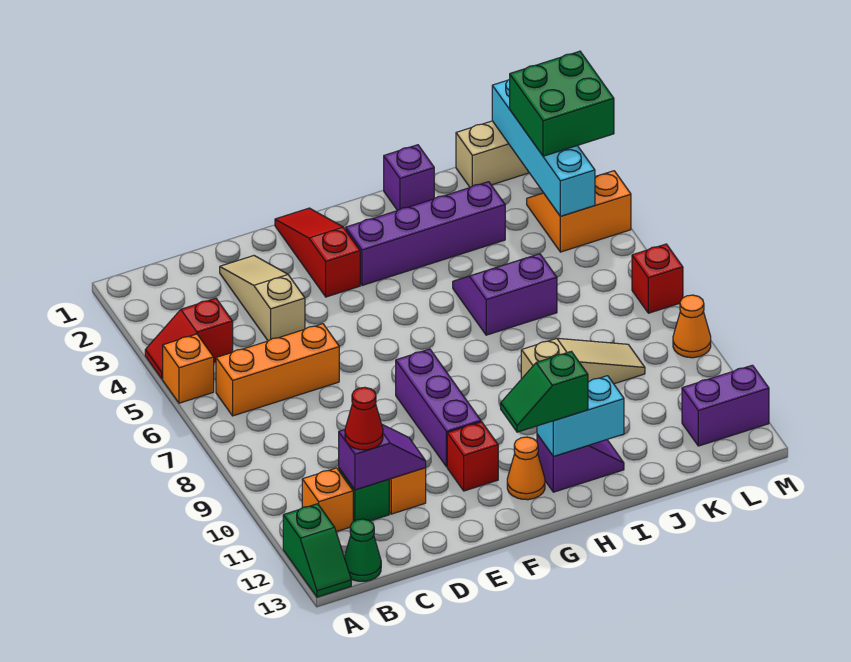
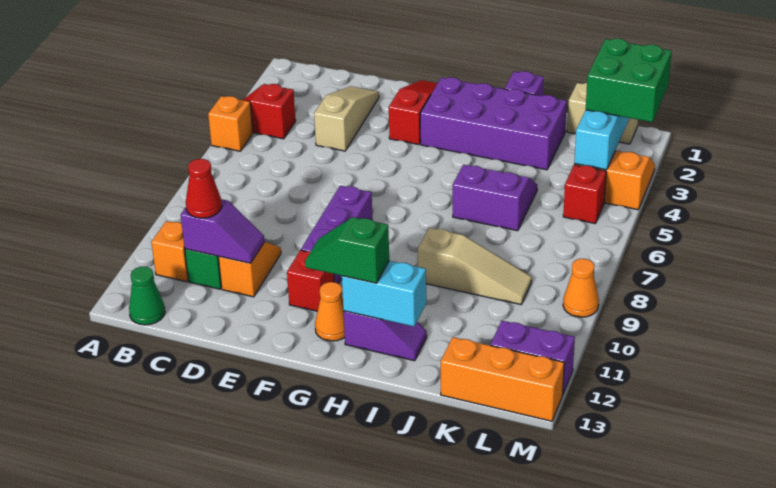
green 1x2 slope [283,504,351,597] -> none
orange 1x3 brick [216,324,339,416] -> orange 1x3 brick moved to [441,337,564,421]
purple 1x4 brick [346,182,505,286] -> purple 2x4 brick [420,77,567,170]
red 1x1 brick [632,244,683,313] -> red 1x1 brick moved to [563,165,606,224]

